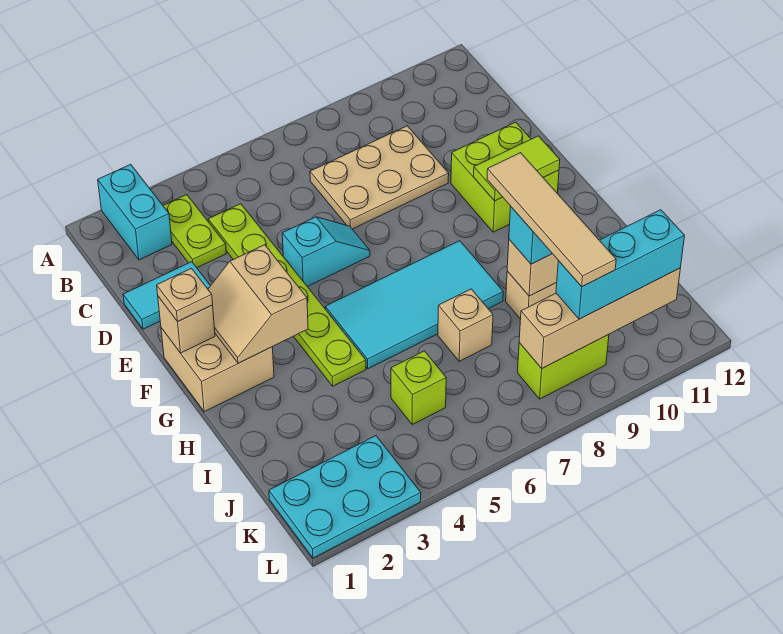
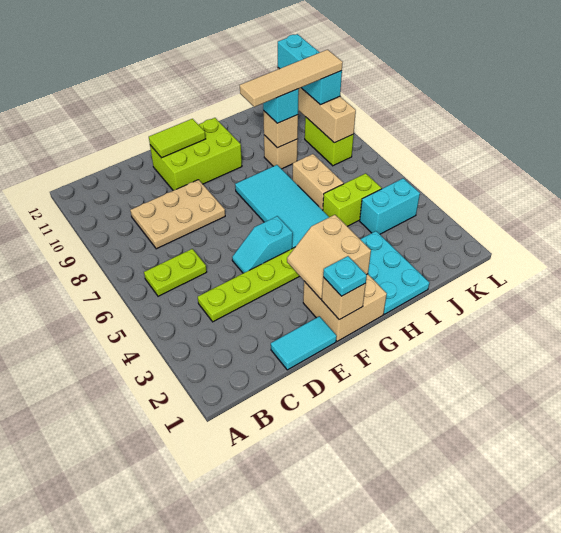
cyan 1x2 brick [98,164,172,260] -> cyan 1x2 brick moved to [360,178,420,234]
lime 1x2 plate [163,195,226,268] -> lime 1x2 plate moved to [144,249,207,296]
tan 2x3 plate [310,126,449,229] -> tan 2x3 plate turned to [130,180,225,249]
cyan 1x2 tile [123,262,210,329] -> cyan 1x2 tile turned to [271,316,337,370]
cyan 1x2 slope [282,217,370,287] -> cyan 1x2 slope turned to [232,216,293,273]
lime 2x2 brick [451,122,559,232] -> lime 2x3 brick [150,118,242,191]
tan 1x1 plate [157,268,213,321] -> cyan 1x1 plate [323,256,367,296]
tan 2x2 slope [208,245,308,363] -> tan 2x2 slope turned to [287,215,371,299]
lime 1x2 tile [474,136,560,201] -> lime 1x2 tile turned to [149,119,205,158]
tan 1x1 brick [438,289,493,361] -> tan 1x2 brick [293,154,344,210]
lime 1x1 brick [391,351,446,424] -> lime 1x2 brick [323,173,382,226]
cyan 2x3 plate [269,436,421,558] -> cyan 2x3 plate moved to [360,231,429,314]

